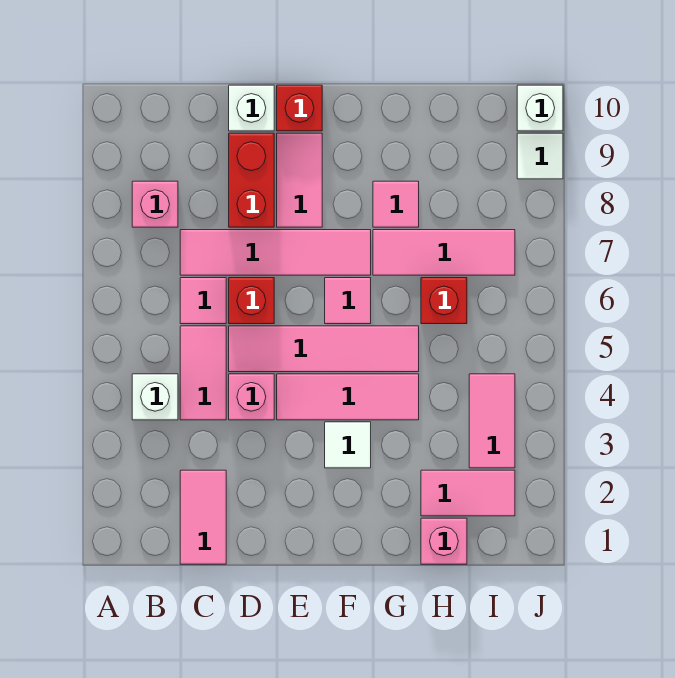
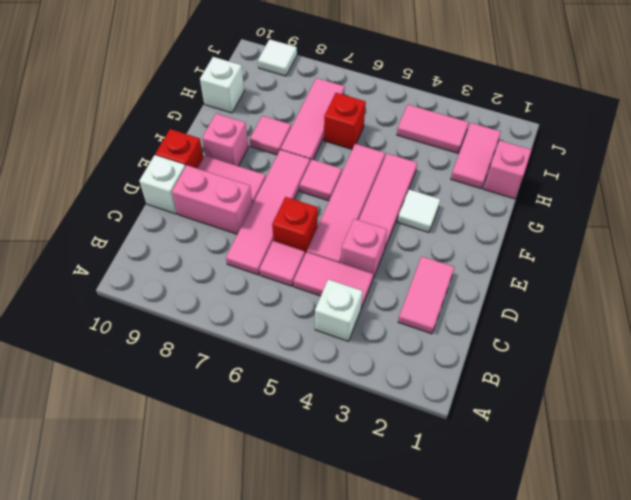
pink 1x1 brick [132,181,178,227] -> pink 1x1 brick moved to [202,114,248,166]
pink 1x2 tile [180,470,226,564] -> pink 1x2 tile turned to [398,256,454,334]
red 1x2 brick [229,133,274,227] -> pink 1x2 brick [172,165,252,234]
white 1x1 brick [517,85,563,131] -> white 1x1 brick moved to [200,57,244,113]

